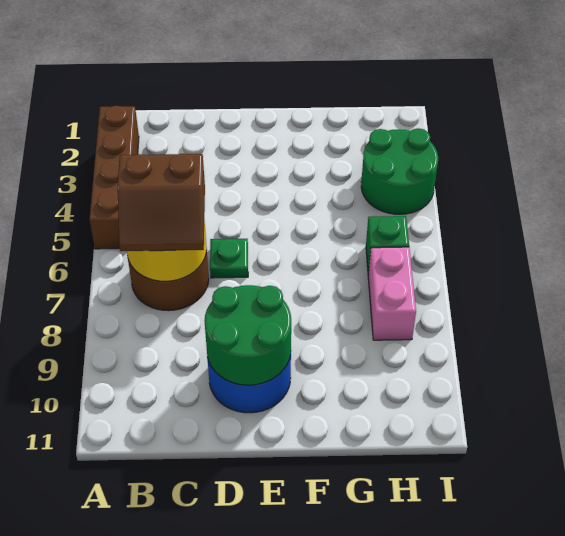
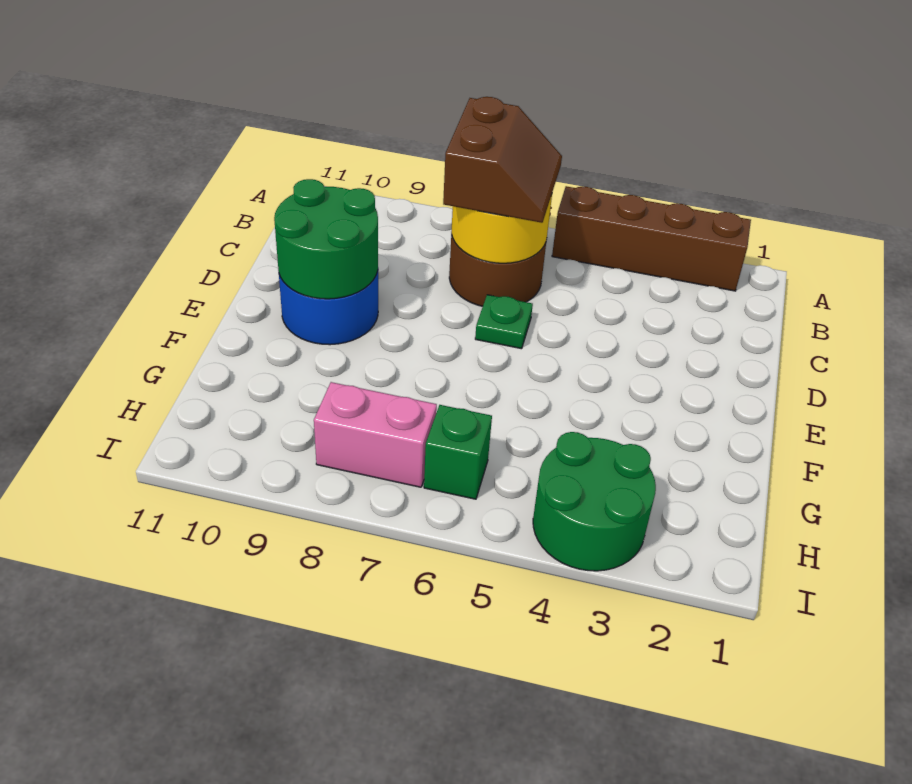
brown 2x2 slope [118,154,205,251] -> brown 2x2 slope turned to [443,97,562,223]

